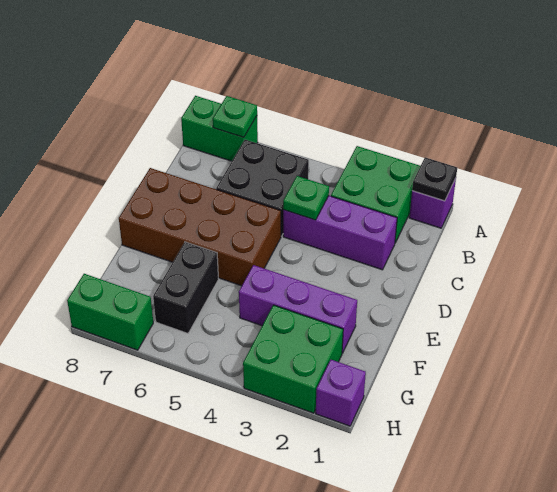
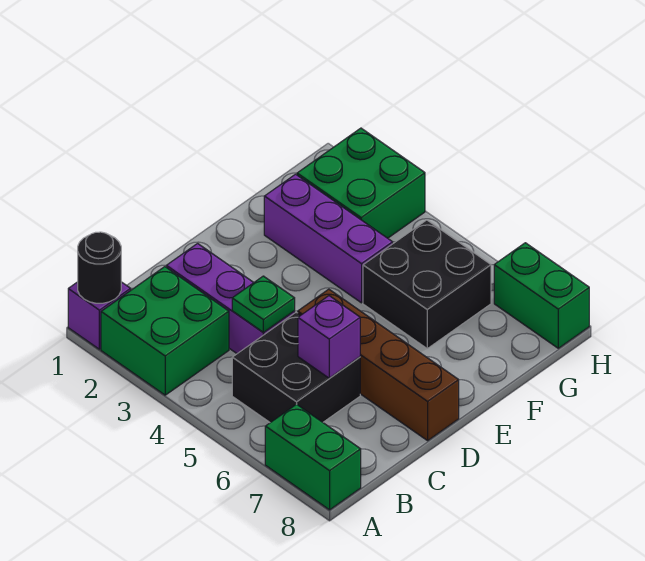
black 1x1 plate [412,157,457,201] -> black 1x1 round brick [78,232,121,303]
green 1x1 plate [213,96,257,137] -> none
brown 2x4 brick [119,168,281,286] -> brown 1x4 brick [298,289,459,441]
black 1x2 brick [153,242,219,333] -> black 2x2 brick [363,220,491,348]
purple 1x1 brick [316,360,366,426] -> purple 1x1 brick moved to [298,296,360,378]

